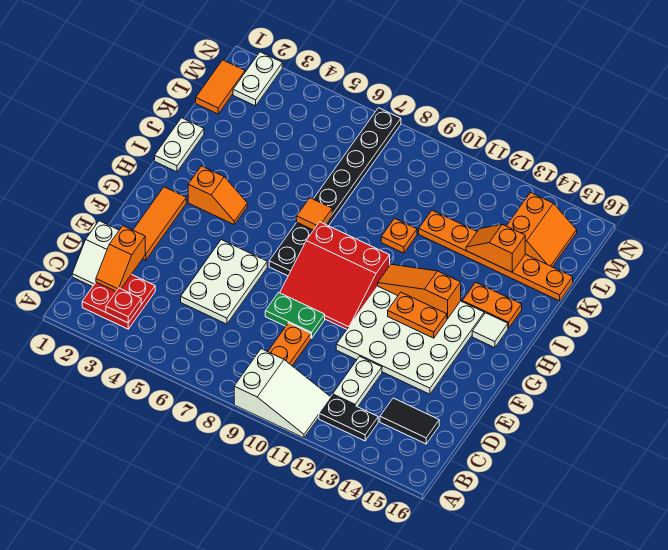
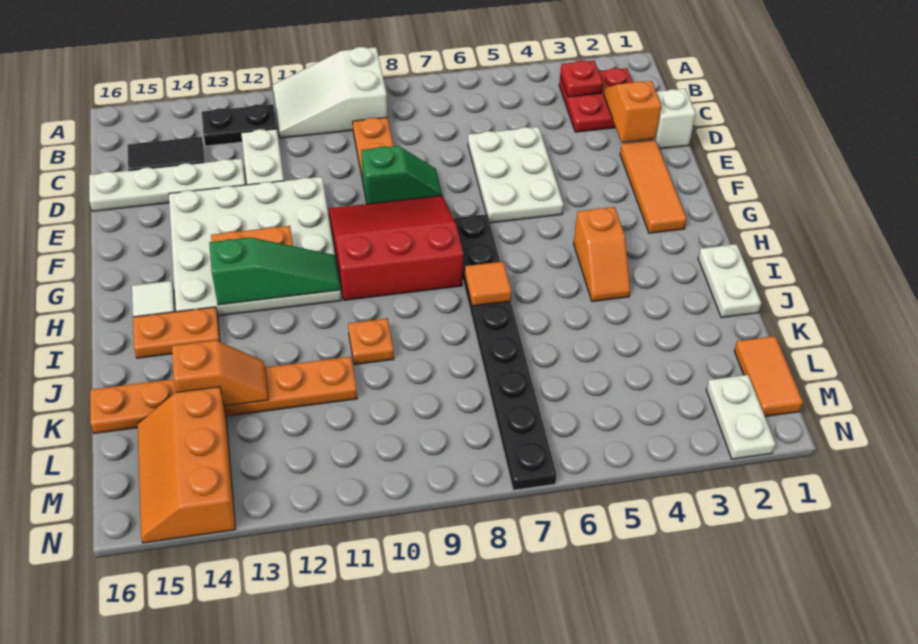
none -> white 1x4 plate [89,159,245,211]
green 1x2 plate [265,292,325,338] -> green 1x2 slope [361,146,442,204]
orange 1x2 slope [188,166,247,224] -> orange 1x2 slope turned to [574,207,630,302]
orange 1x3 slope [378,264,461,319] -> green 1x3 slope [209,237,341,305]
orange 2x2 slope [507,193,577,267] -> orange 2x3 slope [137,387,236,543]

